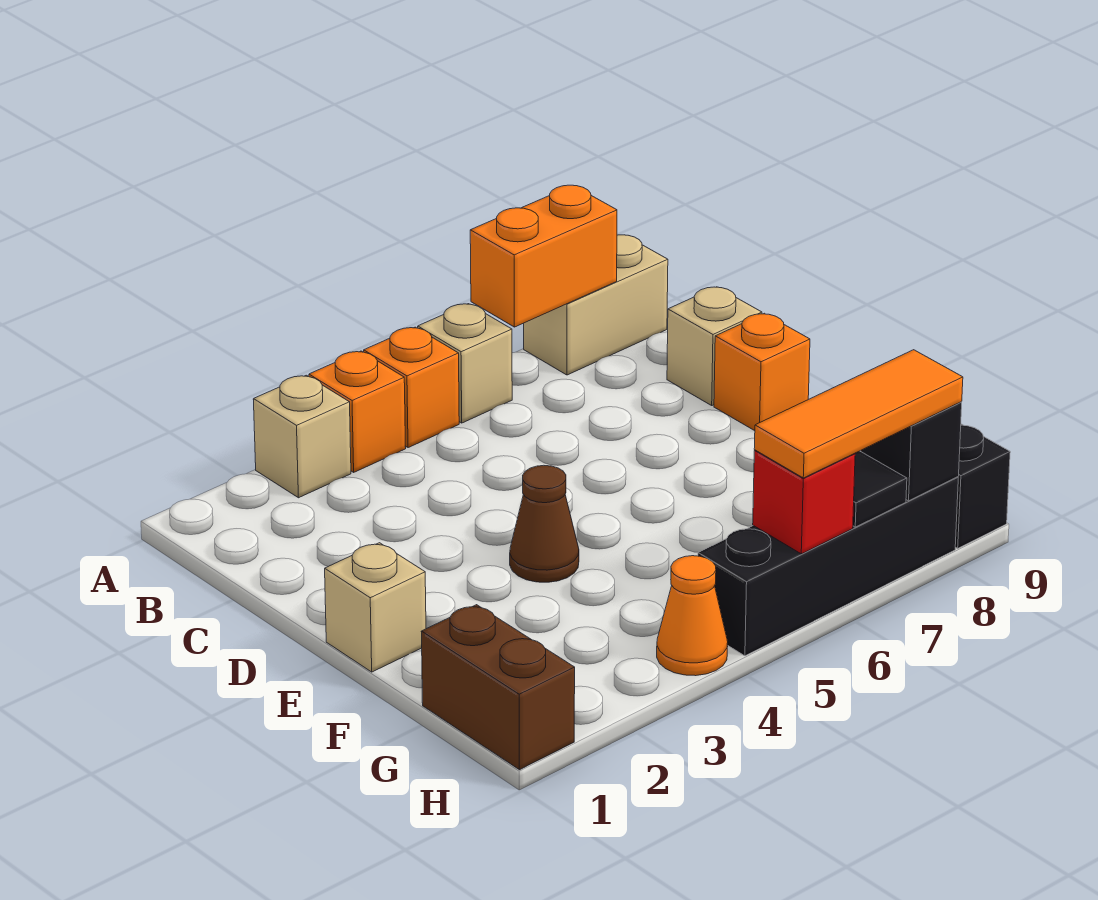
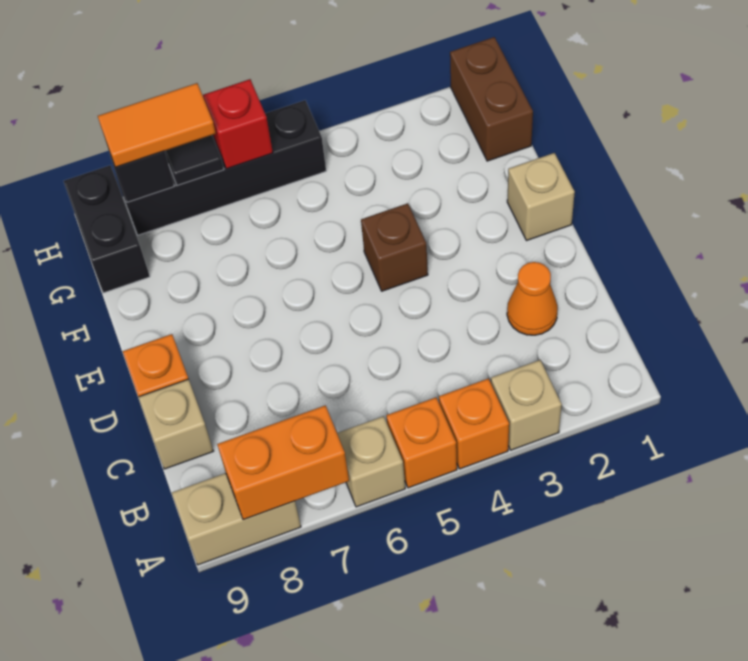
brown 1x1 cone [510,465,579,582] -> brown 1x1 brick [361,203,428,291]
orange 1x1 cone [657,556,728,676] -> orange 1x1 cone moved to [507,262,558,335]
orange 1x3 tile [754,350,963,478] -> orange 1x2 tile [98,83,216,167]

